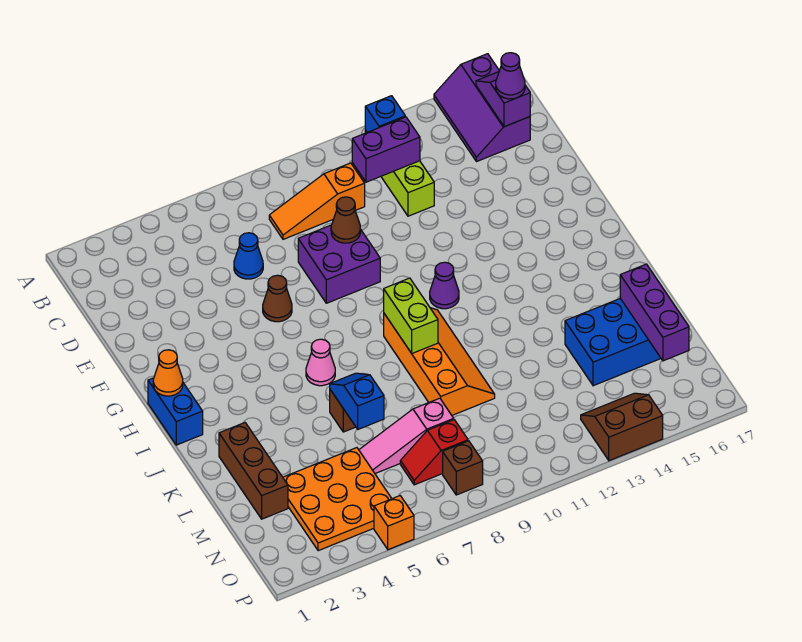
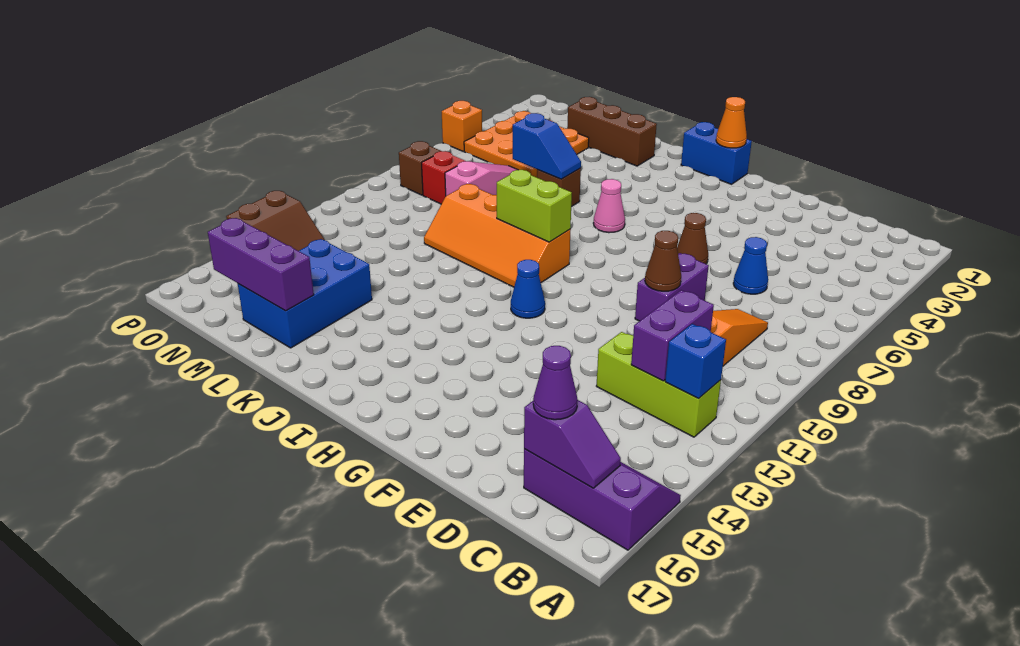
purple 2x2 brick [298,225,380,303] -> purple 1x2 brick [635,253,709,321]
purple 1x1 cone [430,262,459,309] -> blue 1x1 cone [511,260,545,318]

